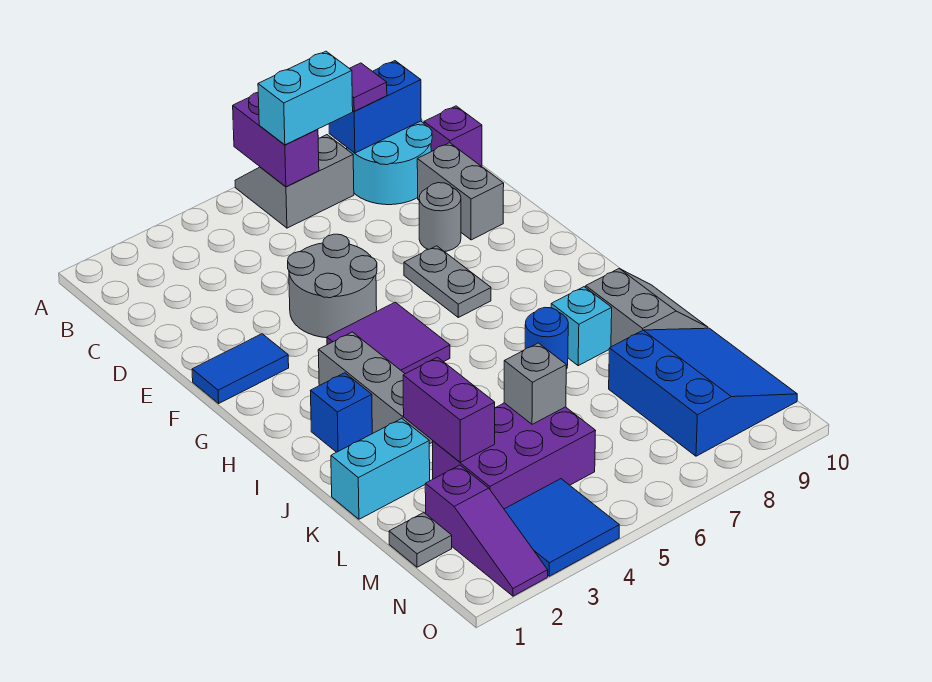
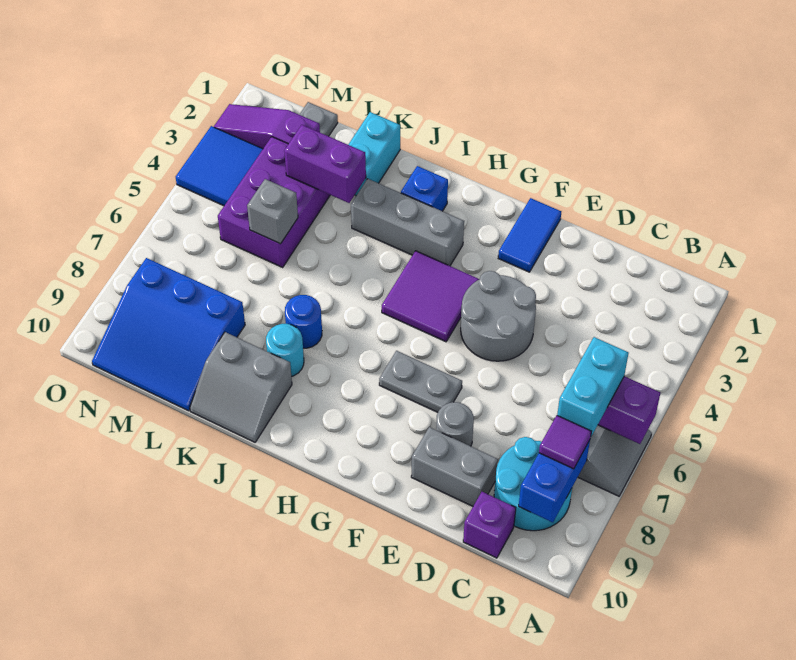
cyan 1x1 brick [551,287,612,366] -> cyan 1x1 round brick [266,324,304,377]

